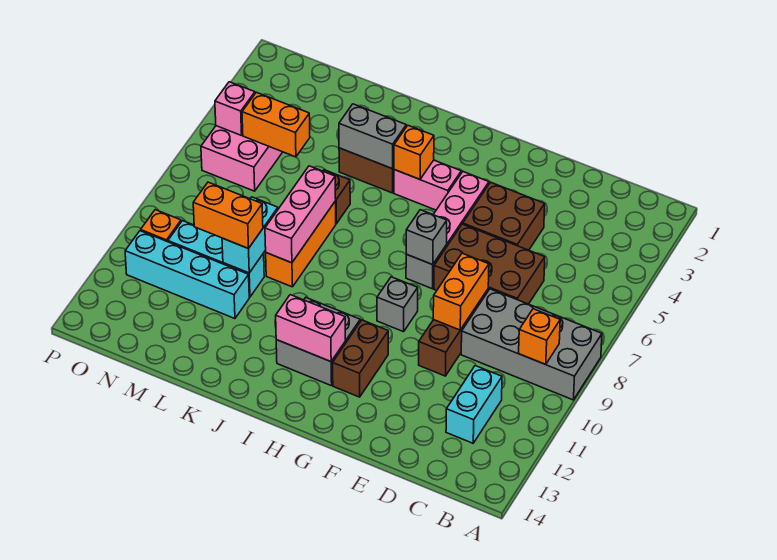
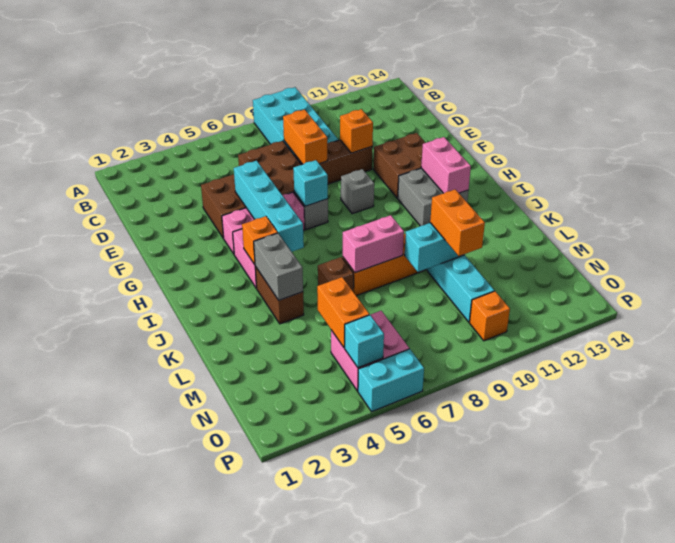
grey 2x4 brick [461,289,602,400] -> cyan 2x4 brick [253,87,338,156]
orange 1x1 brick [519,309,560,364] -> orange 1x1 brick moved to [340,109,373,153]
cyan 1x2 brick [446,366,502,443] -> cyan 1x2 brick moved to [358,349,424,412]
orange 1x2 brick [433,253,489,330] -> orange 1x2 brick turned to [283,110,327,164]
grey 1x1 brick [406,210,447,265] -> cyan 1x1 brick [293,160,328,206]
brown 1x2 brick [333,320,388,397] -> brown 2x2 brick [374,133,426,198]
pink 1x3 brick [265,166,336,263] -> pink 1x2 brick [343,215,404,273]
cyan 1x4 brick [125,231,249,319] -> cyan 1x4 brick moved to [234,161,304,252]
pink 1x1 brick [215,82,255,136] -> cyan 1x1 brick [345,315,384,368]

